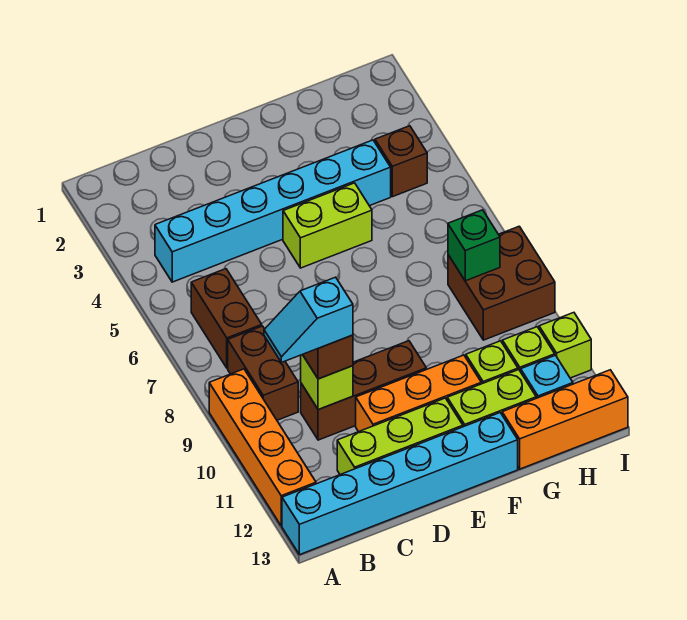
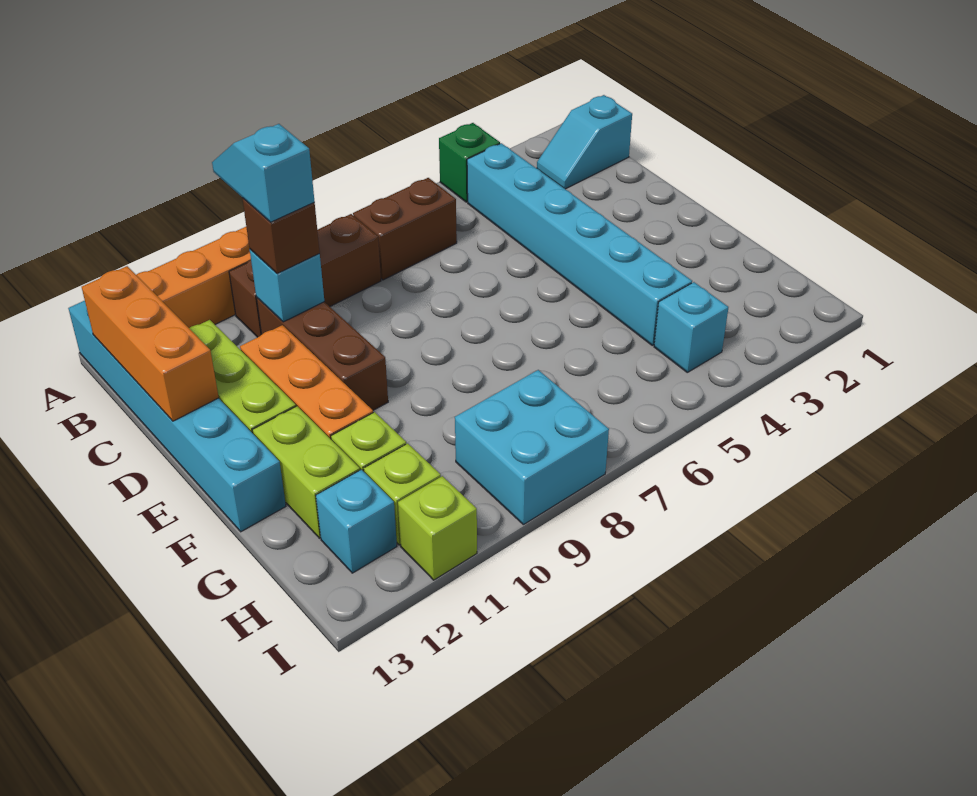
none -> cyan 1x2 slope [537,95,632,189]
brown 1x2 brick [228,326,298,420] -> brown 1x3 brick [229,214,381,337]
lime 1x1 brick [301,355,353,410] -> cyan 1x1 brick [250,249,324,322]
lime 1x2 brick [283,183,372,268] -> none
orange 1x3 brick [502,370,628,469] -> orange 1x3 brick moved to [82,266,219,421]
brown 1x1 brick [375,126,427,197] -> cyan 1x1 brick [654,282,728,372]
brown 2x2 brick [448,226,555,340] -> cyan 2x2 brick [455,370,609,525]
green 1x1 brick [448,210,500,281] -> green 1x1 brick moved to [439,123,500,202]

